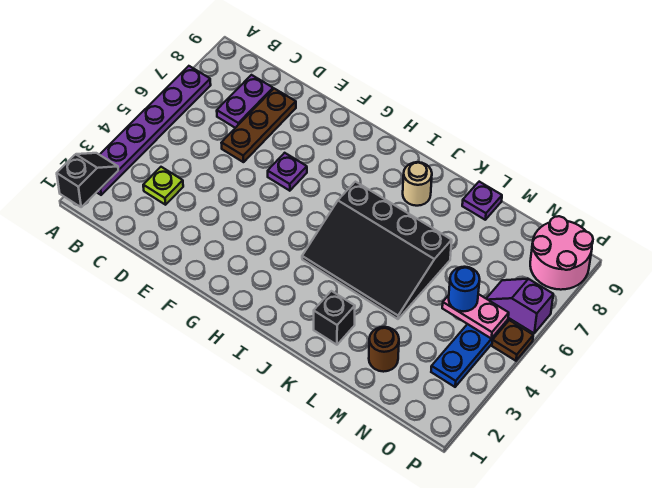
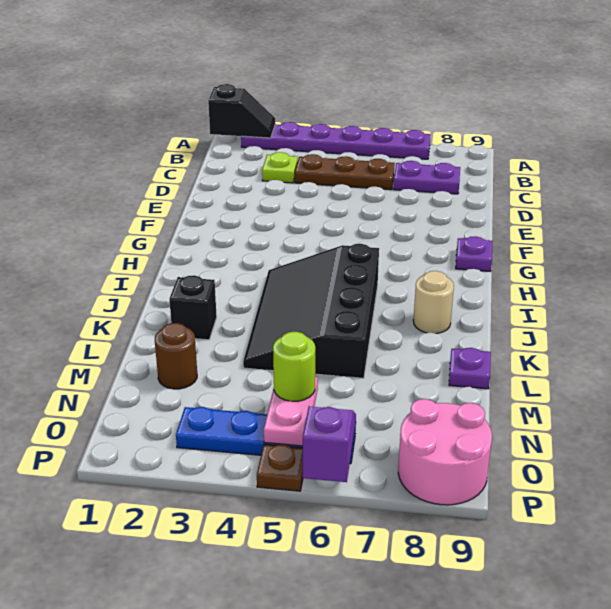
brown 1x3 plate [222,89,296,162] -> brown 1x3 plate moved to [295,154,395,190]
purple 1x1 plate [268,153,307,191] -> purple 1x1 plate moved to [456,236,492,271]
blue 1x1 round brick [449,267,480,311] -> lime 1x1 round brick [273,332,315,401]

